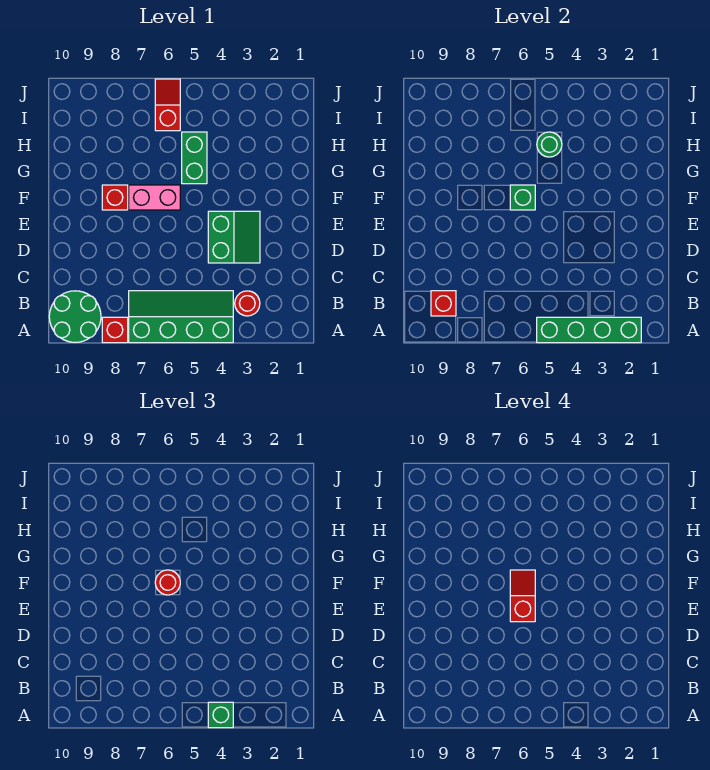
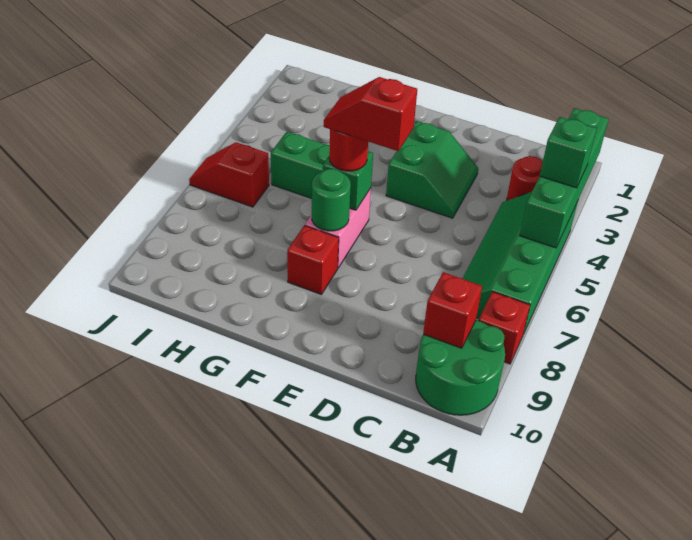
green 2x2 slope [208,211,260,263] -> green 2x2 slope turned to [386,121,478,218]
green 1x1 round brick [537,132,562,157] -> green 1x1 round brick moved to [312,169,351,231]

